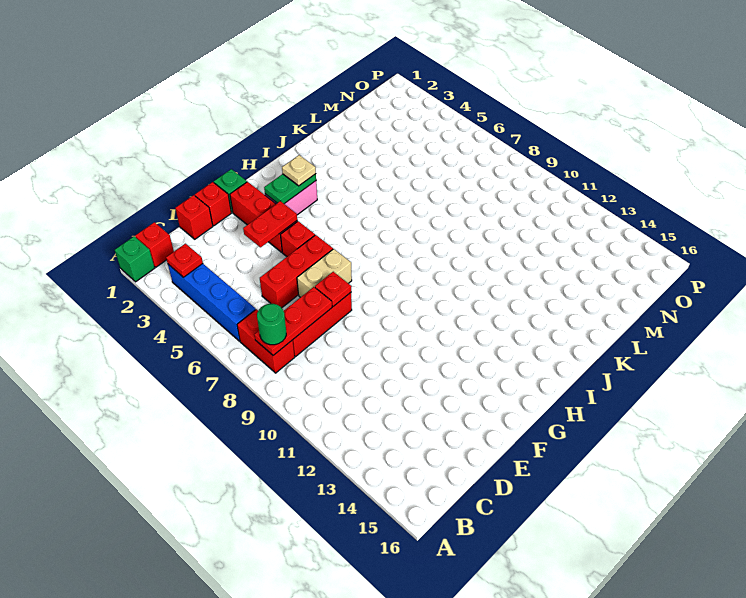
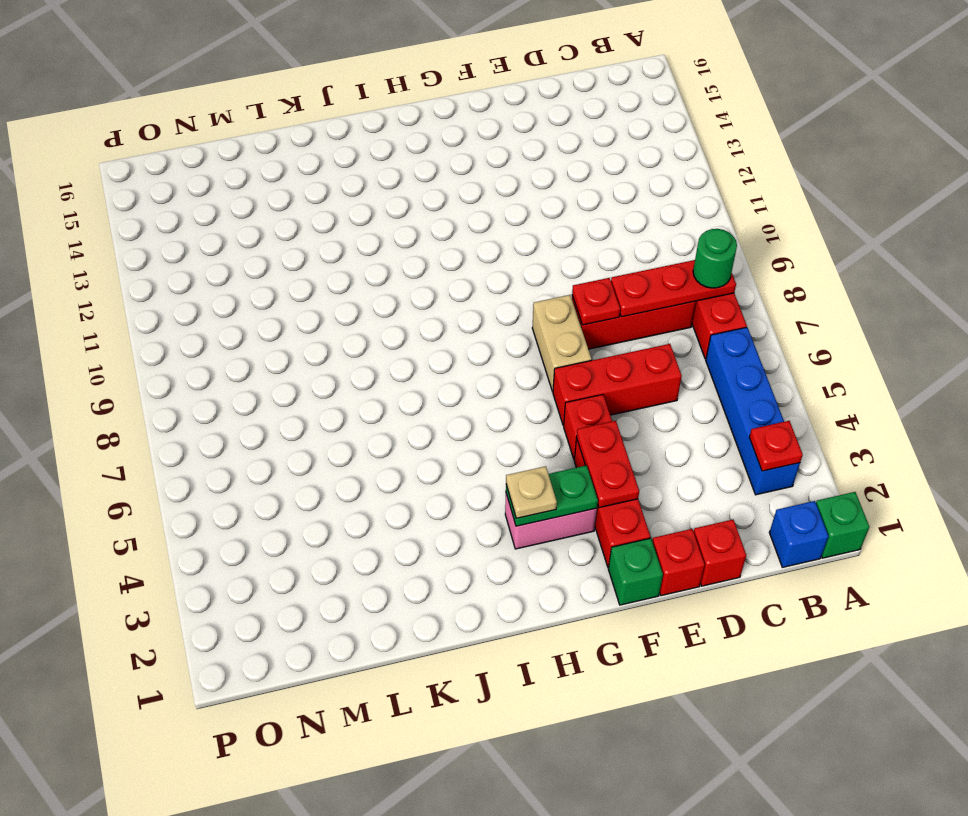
red 1x1 brick [135,222,174,267] -> blue 1x1 brick [769,501,829,567]
red 1x2 plate [243,201,297,247] -> red 1x2 plate turned to [577,421,639,508]
tan 1x2 brick [297,249,352,297] -> tan 1x2 brick turned to [532,295,591,392]

